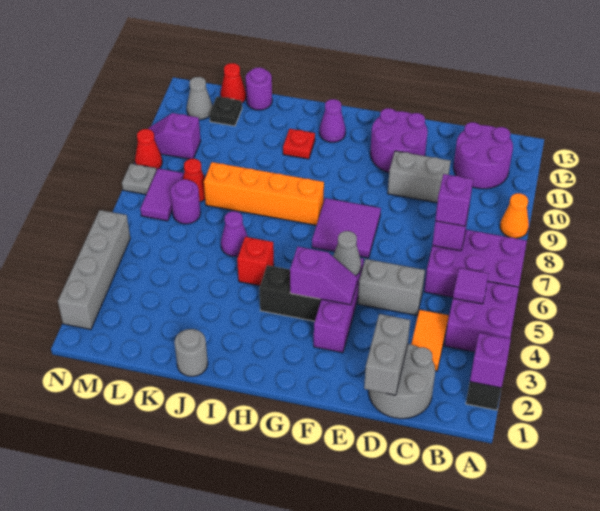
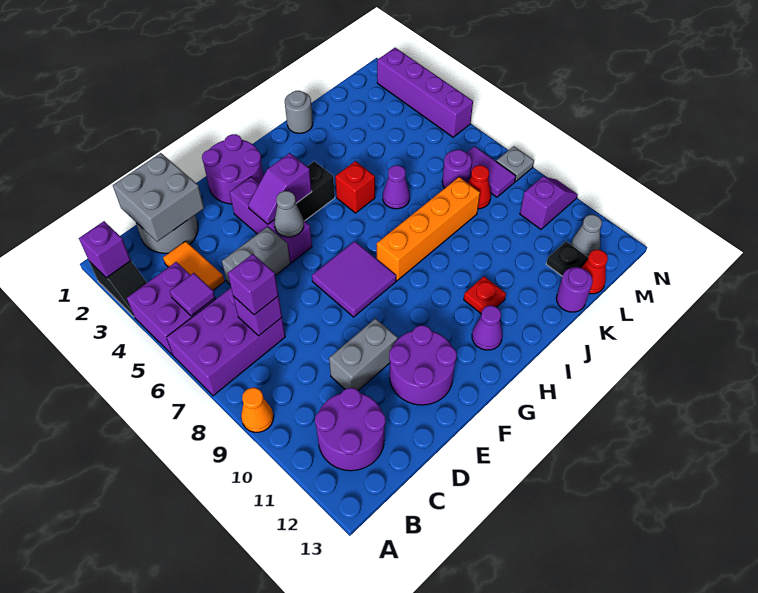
grey 1x2 brick [364,314,410,395] -> grey 2x2 brick [113,153,204,242]
none -> purple 2x2 round brick [202,134,263,204]
grey 1x4 brick [58,210,130,330] -> purple 1x4 brick [377,48,473,137]
red 1x1 cone [135,129,162,169] -> none

